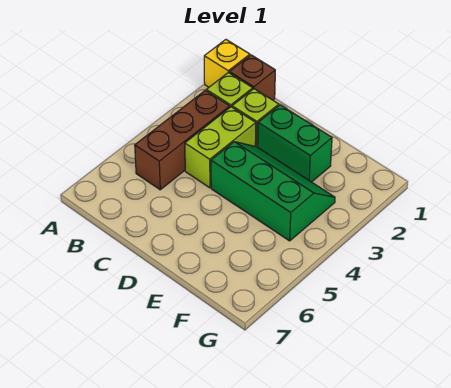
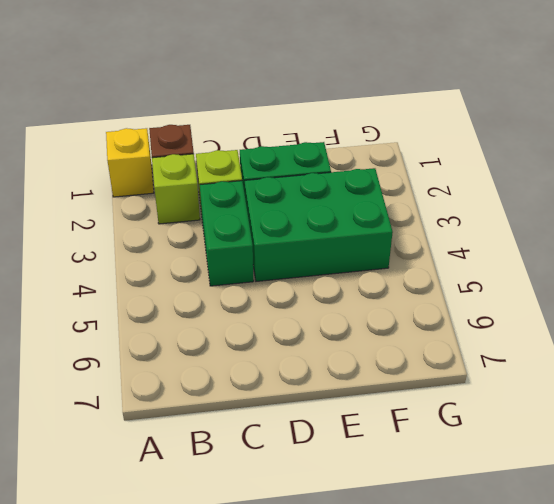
brown 1x3 brick [135,90,230,190] -> none
lime 1x2 brick [185,107,256,188] -> green 1x2 brick [200,181,254,286]
green 2x3 slope [211,142,335,241] -> green 2x3 brick [245,168,393,281]

